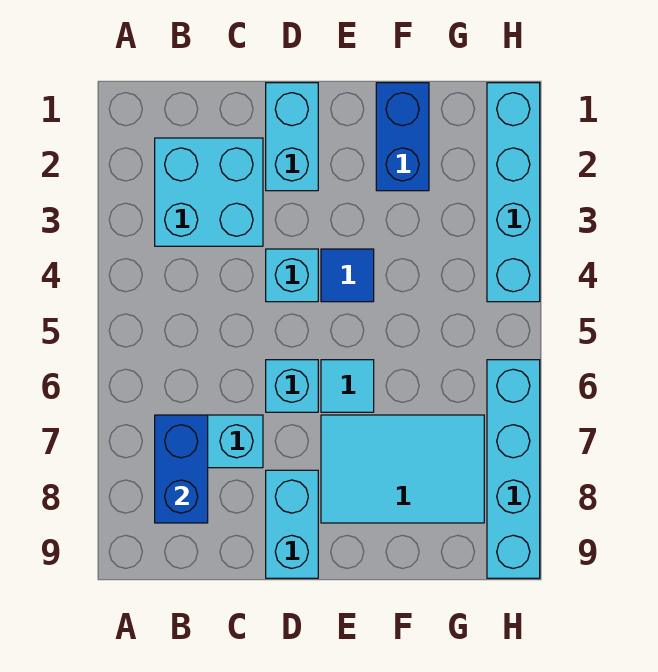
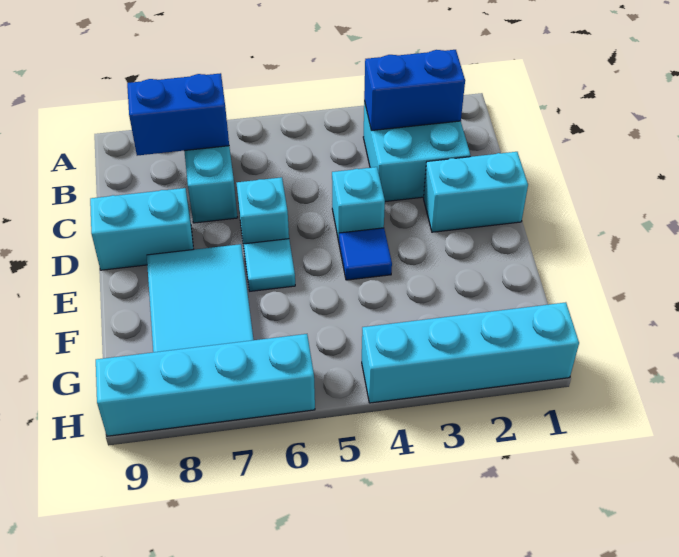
blue 1x2 brick [376,83,429,191] -> blue 1x2 brick moved to [364,50,465,131]

